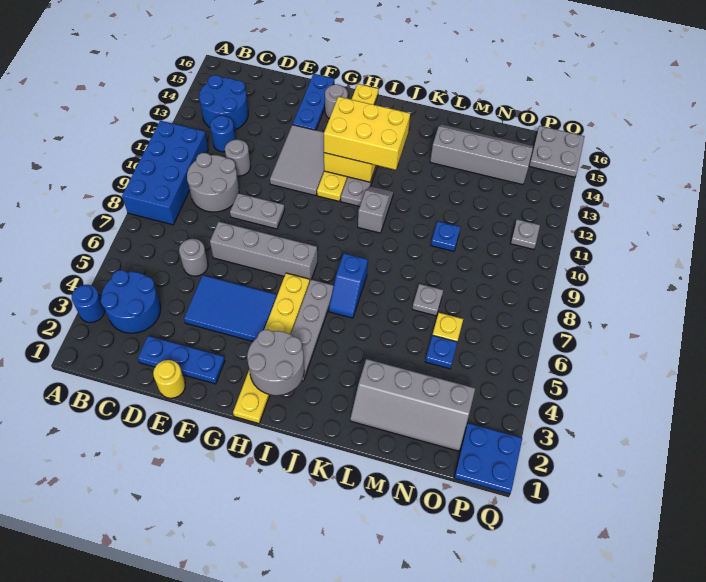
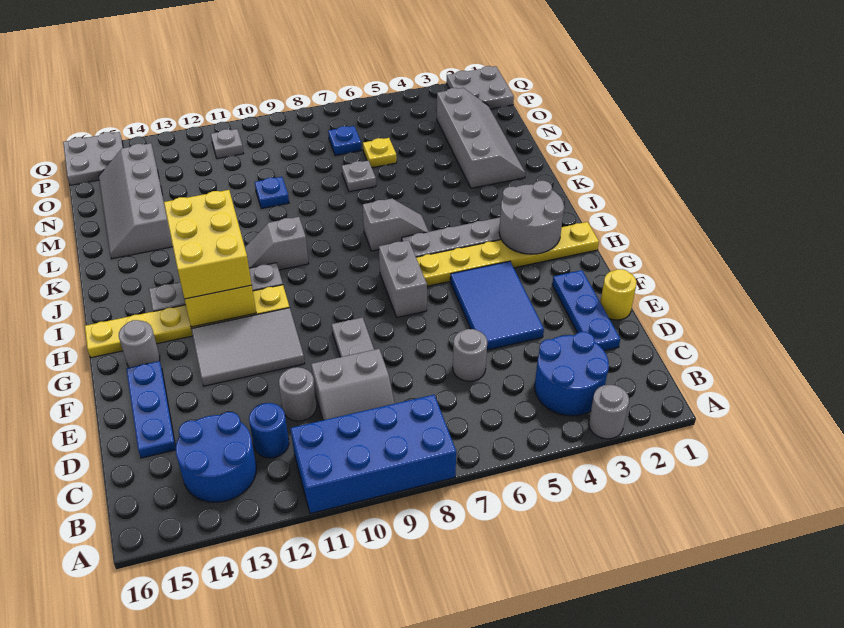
blue 1x1 round brick [72,285,105,323] -> grey 1x1 round brick [589,385,629,439]
grey 2x2 round brick [187,153,239,212] -> grey 2x2 slope [311,349,395,420]
grey 1x4 brick [210,222,317,280] -> grey 1x2 brick [379,240,427,317]
blue 1x3 plate [293,74,334,130] -> blue 1x3 plate turned to [126,361,176,458]
blue 1x2 slope [329,253,368,318] -> grey 1x2 slope [363,199,429,251]
blue 1x1 plate [425,335,457,369] -> blue 1x1 plate moved to [328,126,361,156]
blue 2x2 plate [454,423,522,494] -> grey 2x2 plate [447,66,514,109]

